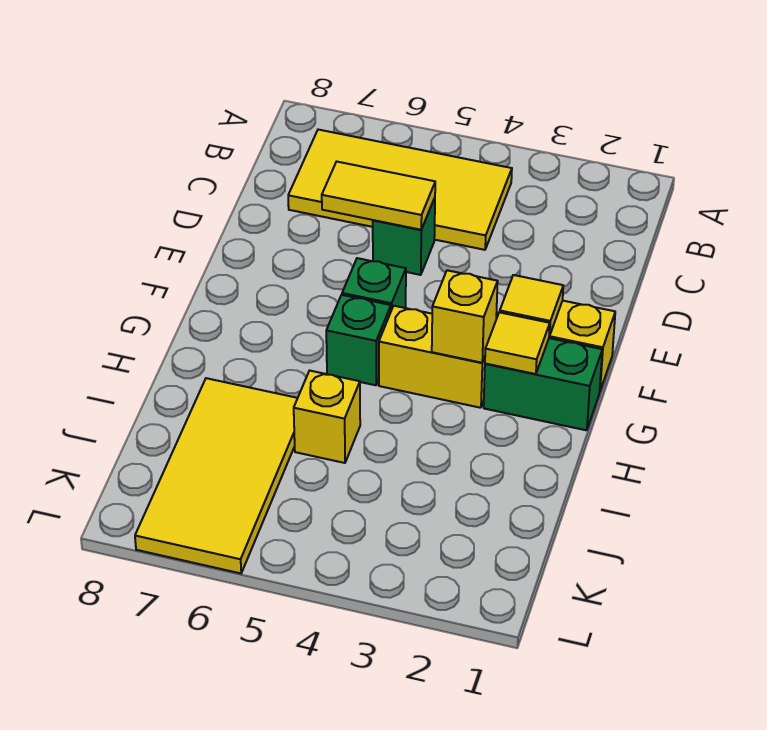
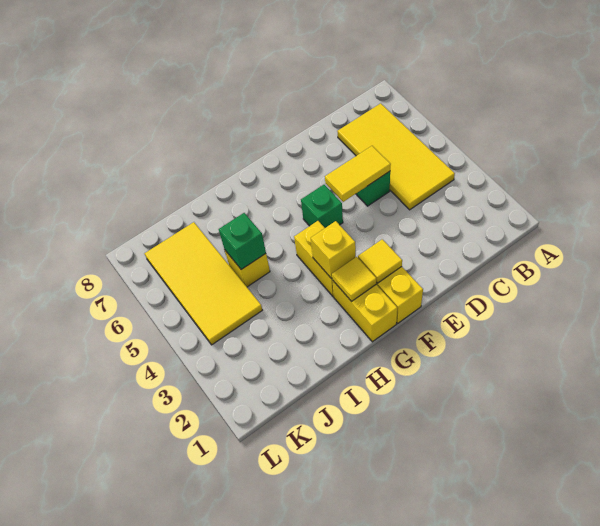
yellow 1x2 tile [322,162,435,230] -> yellow 1x2 tile turned to [325,146,391,202]
green 1x2 brick [484,338,602,430] -> yellow 1x2 brick [332,280,397,342]
green 1x1 brick [326,295,391,385] -> green 1x1 brick moved to [219,213,266,269]
yellow 2x4 tile [135,378,297,573] -> yellow 2x4 tile turned to [144,222,262,345]

